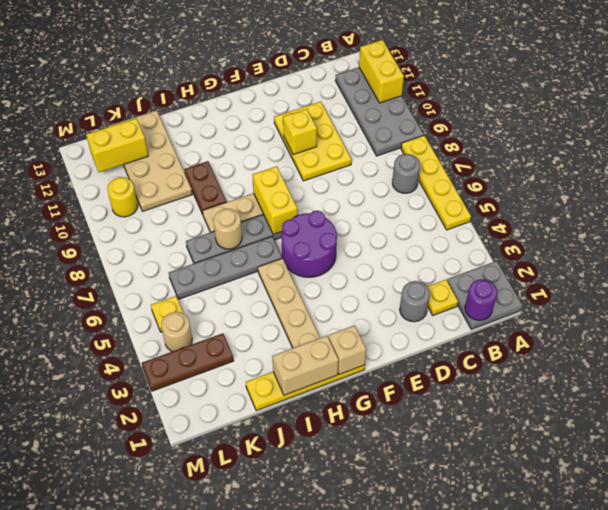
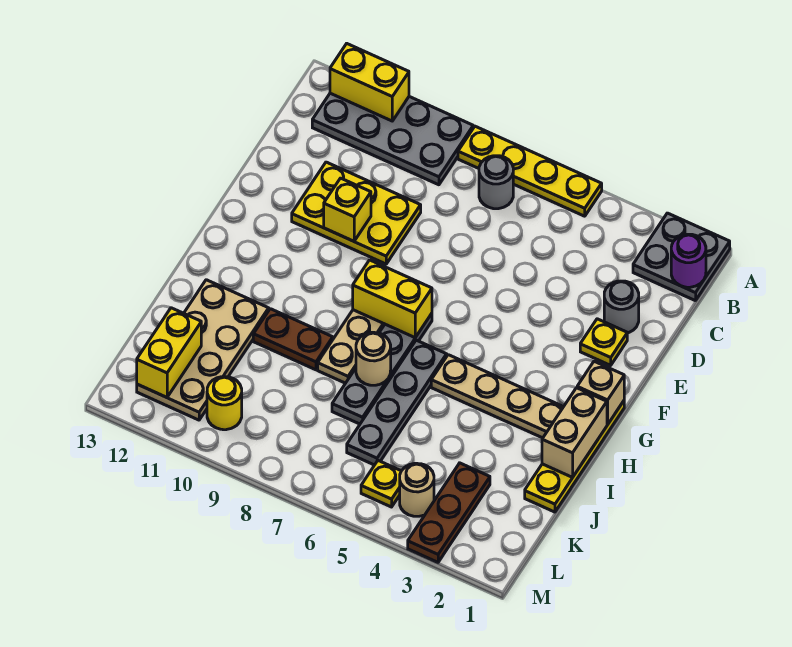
yellow 1x1 plate [427,280,458,315] -> yellow 1x1 plate moved to [580,319,627,365]
purple 2x2 round brick [282,211,337,277] -> none
tan 2x4 plate [109,110,192,211] -> tan 2x4 plate turned to [137,280,269,420]

